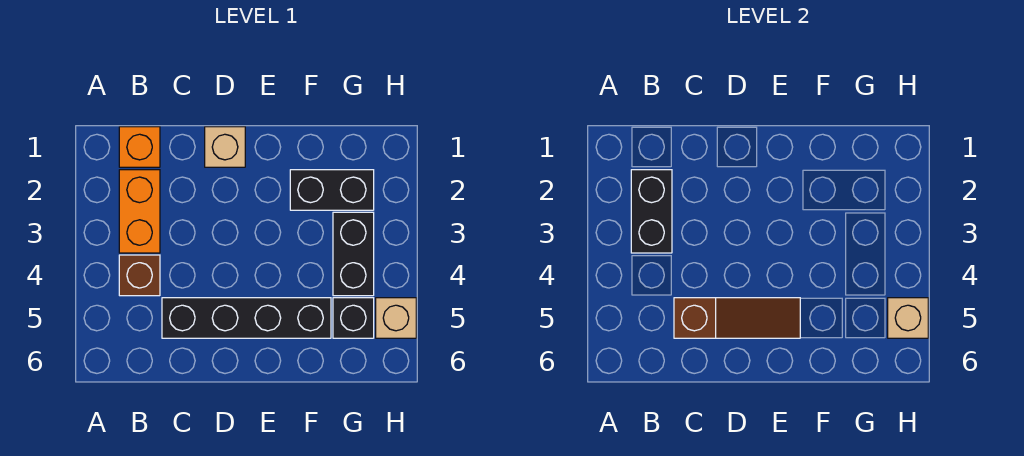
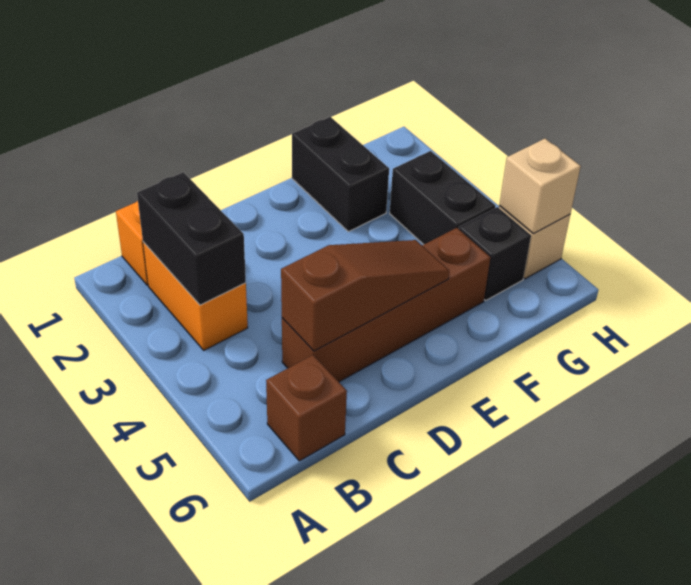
brown 1x1 brick [119,255,160,296] -> brown 1x1 brick moved to [266,355,347,461]
black 1x4 brick [162,298,331,338] -> brown 1x4 brick [282,228,490,382]
tan 1x1 brick [205,127,245,167] -> none
black 1x2 brick [290,170,374,210] -> black 1x2 brick turned to [292,117,389,232]

